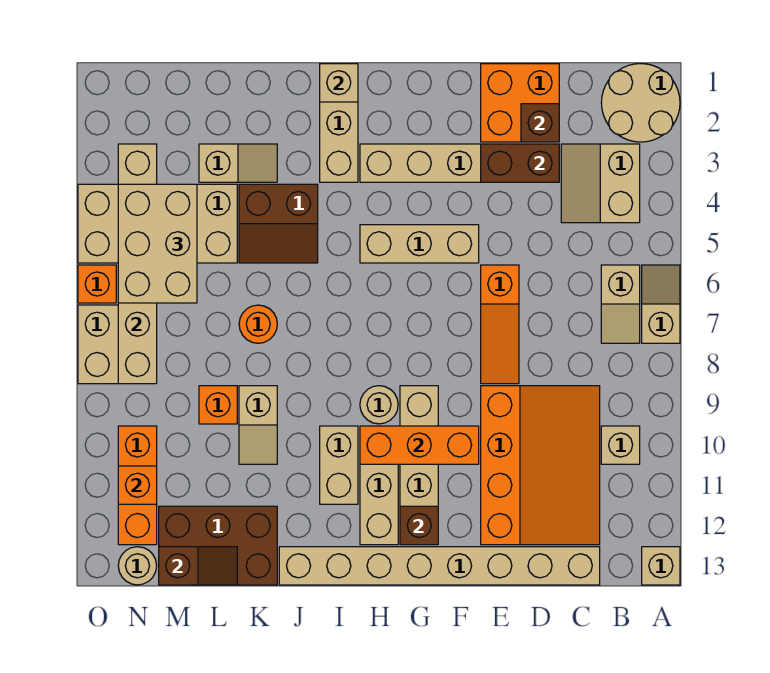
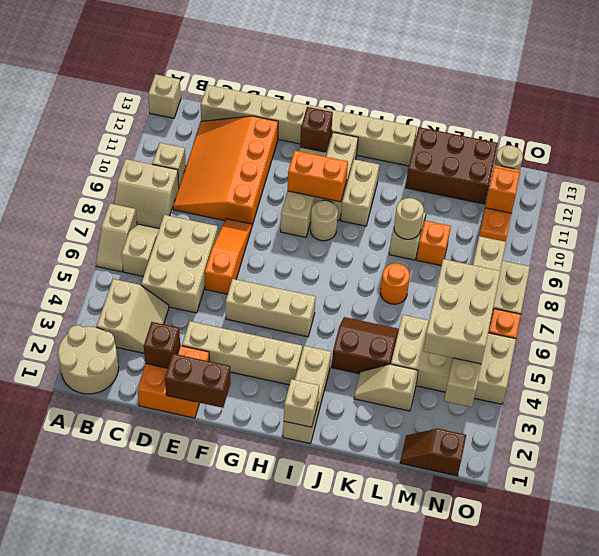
none -> tan 2x2 slope [114,159,179,228]
none -> tan 2x3 brick [141,215,218,313]
brown 1x2 brick [481,144,559,182] -> brown 1x2 brick moved to [165,354,230,408]
orange 1x3 brick [360,426,479,464] -> orange 1x2 brick [288,151,348,202]
none -> tan 1x1 round brick [394,198,424,239]
brown 1x2 slope [159,547,237,585] -> brown 1x2 slope moved to [400,429,466,476]

